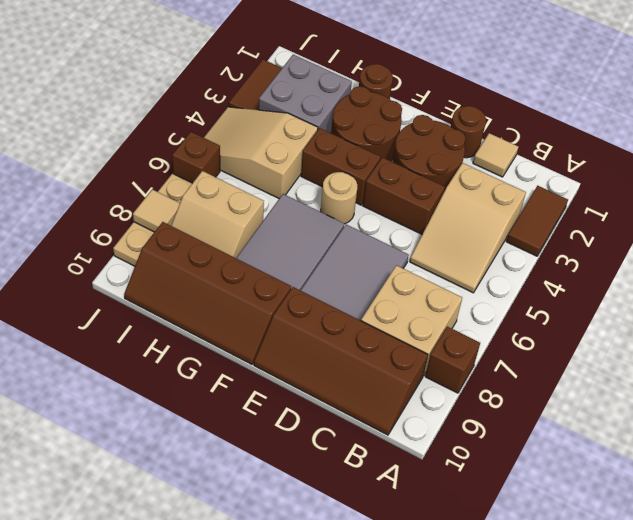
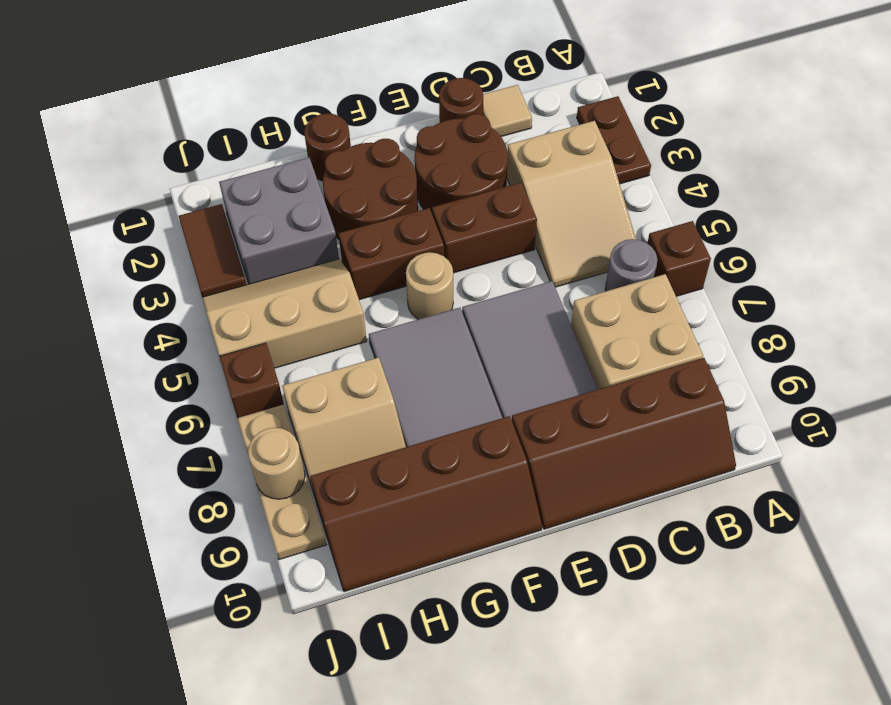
brown 1x2 tile [506,186,568,256] -> brown 1x2 plate [577,96,651,184]
brown 1x1 brick [425,327,480,393] -> brown 1x1 brick moved to [647,221,711,296]
none -> grey 1x1 round brick [605,239,657,291]
tan 2x3 slope [204,107,318,198] -> tan 2x3 slope turned to [202,259,367,368]
tan 1x1 tile [133,189,180,232] -> tan 1x1 round brick [248,428,305,499]

